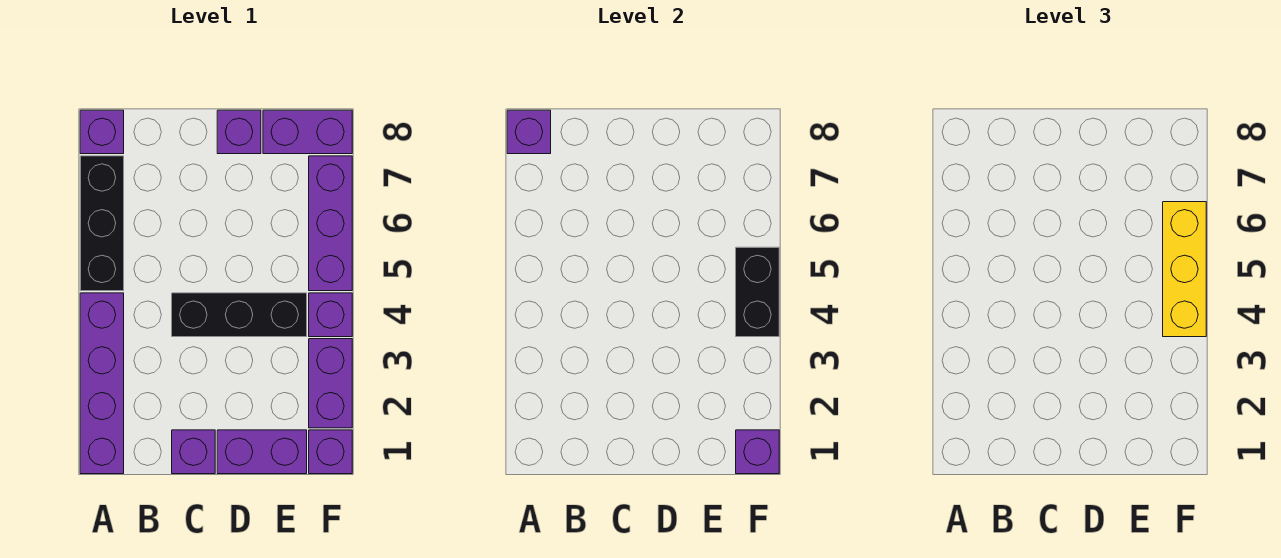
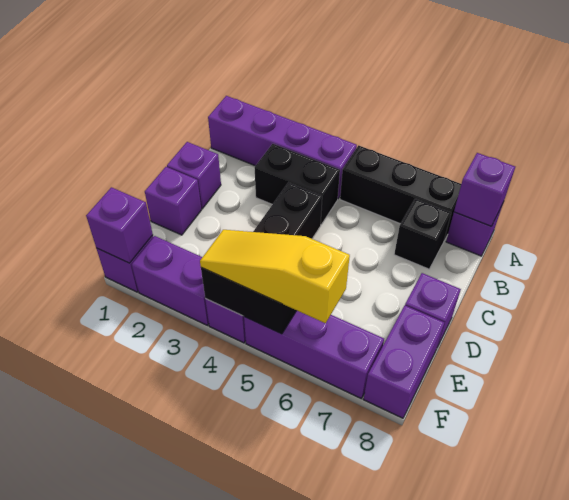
none -> black 1x2 brick [255,144,340,224]
none -> black 1x1 brick [394,199,451,269]
purple 1x2 brick [217,430,307,474] -> purple 1x1 brick [145,167,201,235]
yellow 1x3 brick [1163,202,1206,337] -> yellow 1x3 slope [200,230,350,323]

